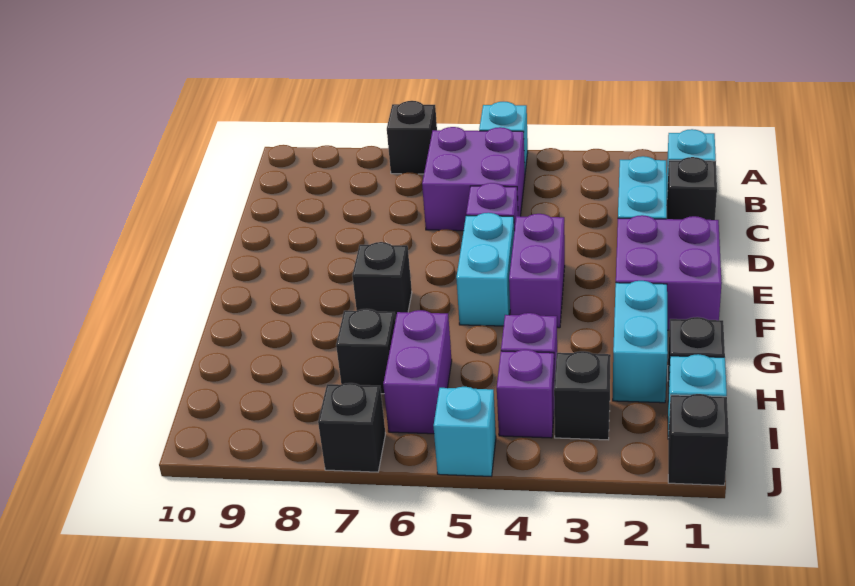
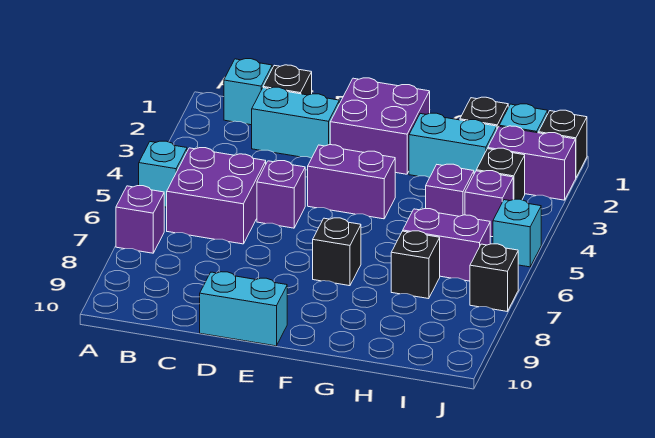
black 1x1 brick [387,101,437,174] -> purple 1x1 brick [116,186,164,253]
cyan 1x2 brick [456,213,514,326] -> cyan 1x2 brick moved to [200,272,287,346]
none -> purple 1x2 brick [488,126,576,200]

